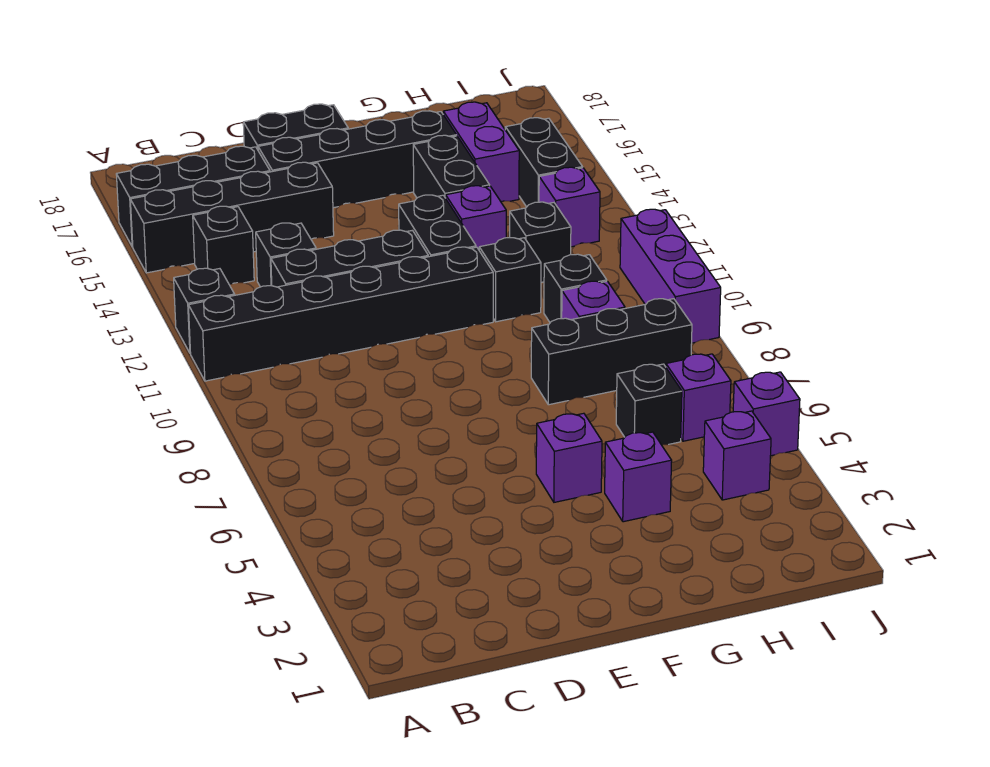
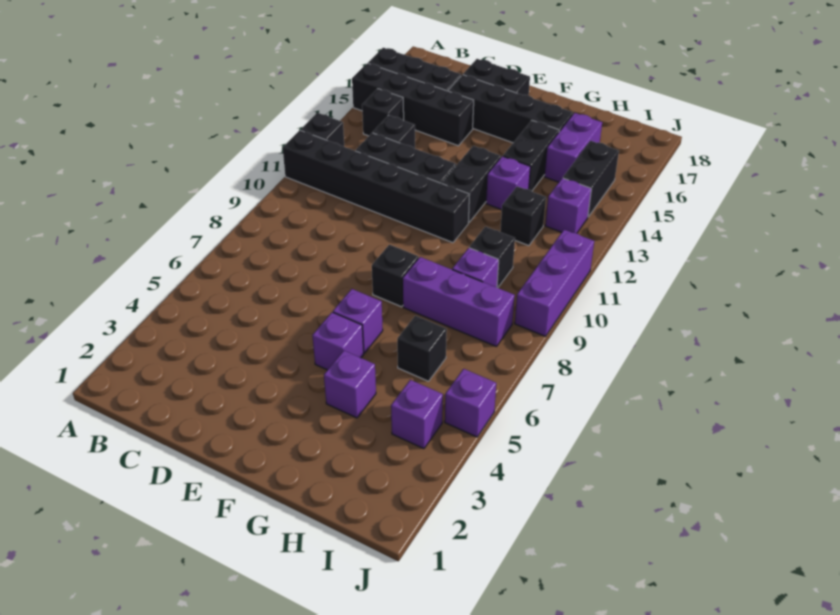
black 1x3 brick [531,299,692,405] -> purple 1x3 brick [403,257,515,347]
black 1x1 brick [479,238,541,322] -> black 1x1 brick moved to [372,245,419,307]
purple 1x1 brick [666,354,731,441] -> purple 1x1 brick moved to [333,289,383,353]

